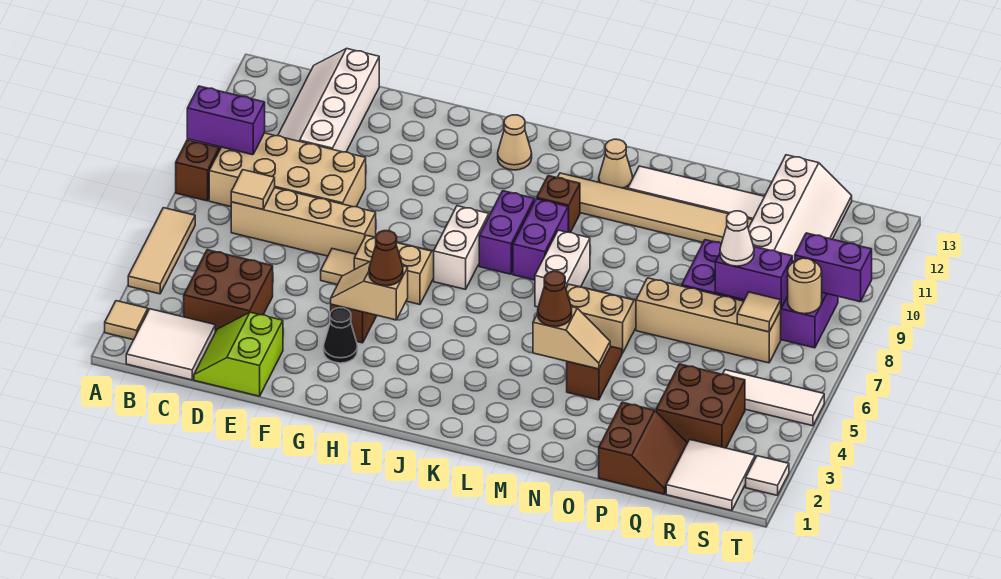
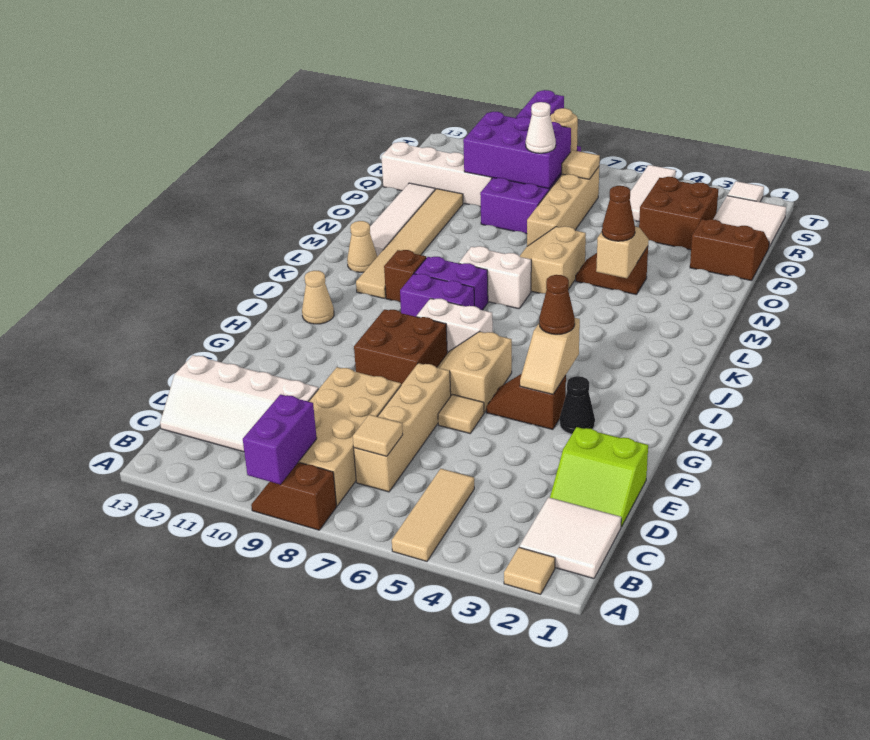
tan 1x3 tile [128,208,195,294] -> tan 1x3 tile turned to [392,469,474,561]
brown 2x2 brick [184,250,273,332] -> brown 2x2 brick moved to [354,309,447,385]
purple 1x2 brick [715,247,792,308] -> purple 2x3 brick [463,112,571,188]

